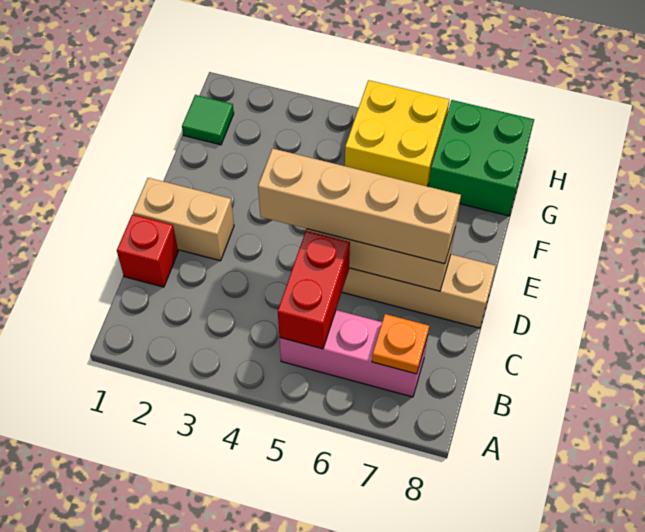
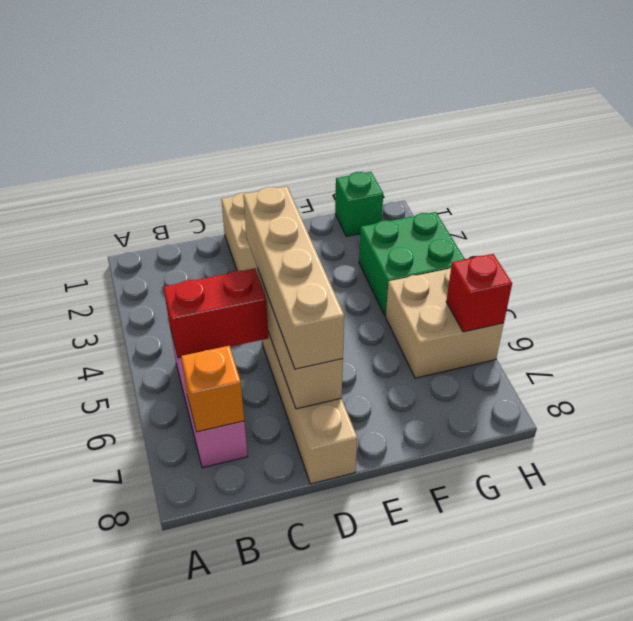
orange 1x1 plate [372,314,429,374] -> orange 1x1 brick [181,346,244,432]
red 1x1 brick [117,214,178,287] -> red 1x1 brick moved to [446,254,512,332]
green 1x1 tile [182,95,234,145] -> green 1x1 brick [335,172,383,236]
yellow 2x2 brick [345,80,449,187] -> tan 2x2 brick [386,268,504,378]
green 2x2 brick [428,100,534,216] -> green 2x2 brick moved to [359,212,465,316]

